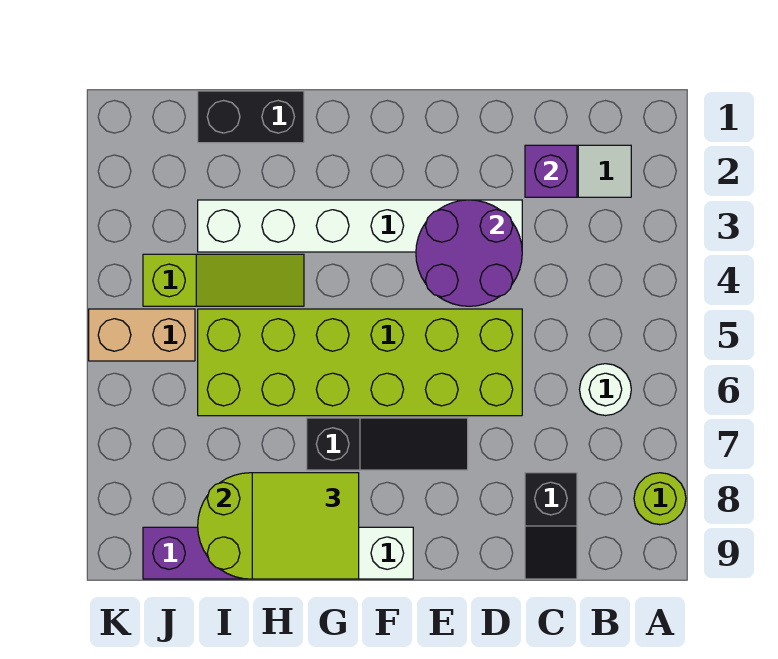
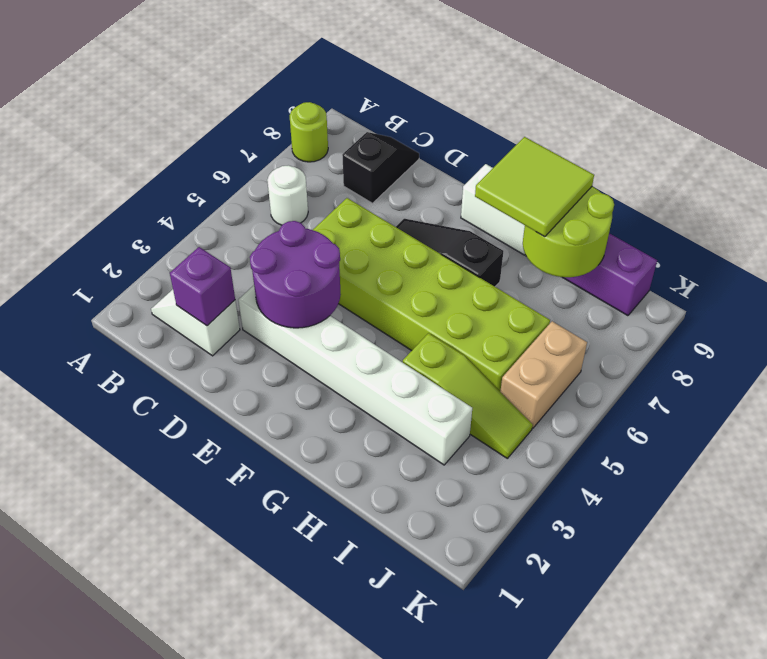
black 1x2 brick [198,91,304,143] -> none
lime 1x3 slope [143,254,304,306] -> lime 1x3 slope turned to [403,333,533,458]
tan 1x2 brick [89,309,195,361] -> tan 1x2 brick turned to [500,321,587,428]

